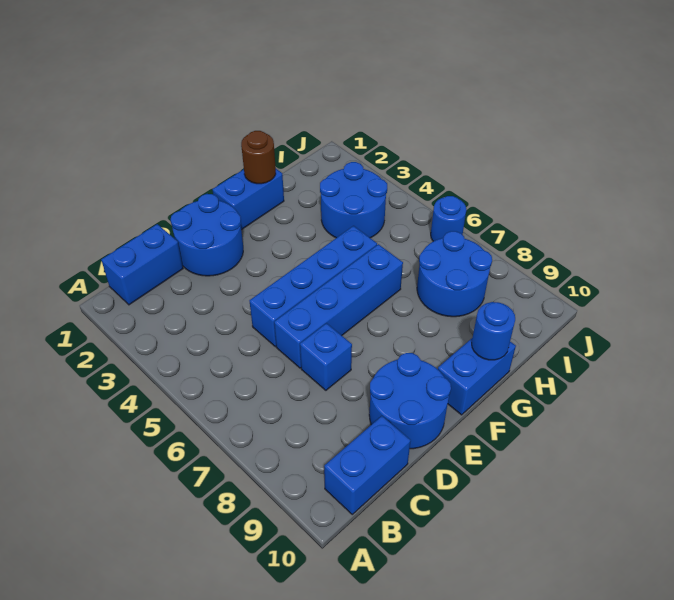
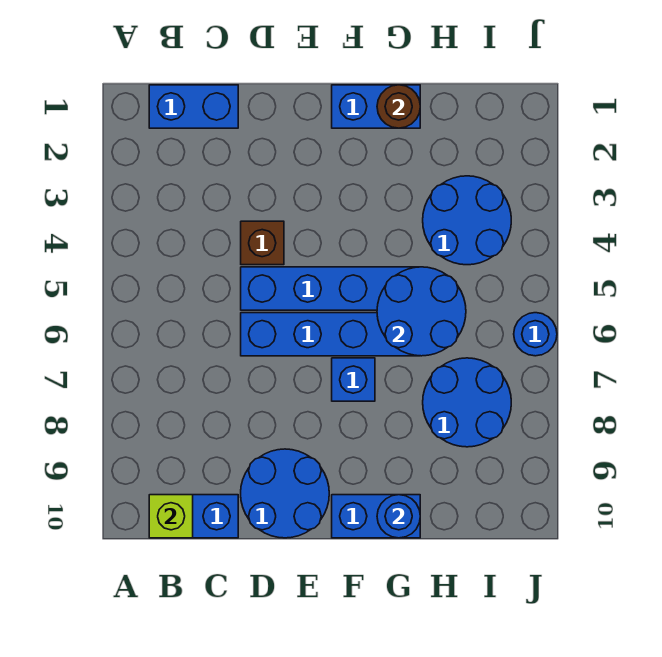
none -> lime 1x1 brick [149,495,193,538]
blue 2x2 round brick [171,194,243,276] -> blue 2x2 round brick moved to [377,267,466,356]
none -> brown 1x1 brick [241,221,284,265]
blue 1x1 brick [300,323,352,390] -> blue 1x1 brick moved to [332,358,375,401]

